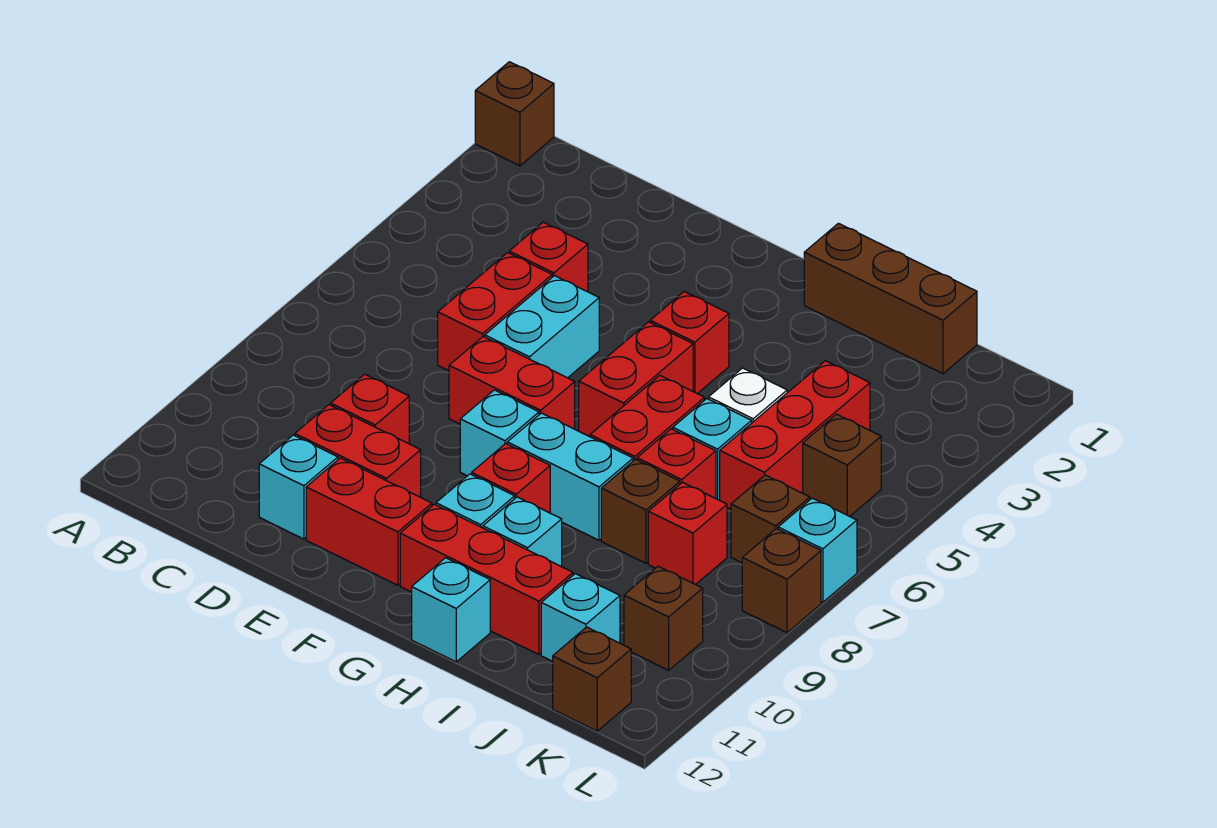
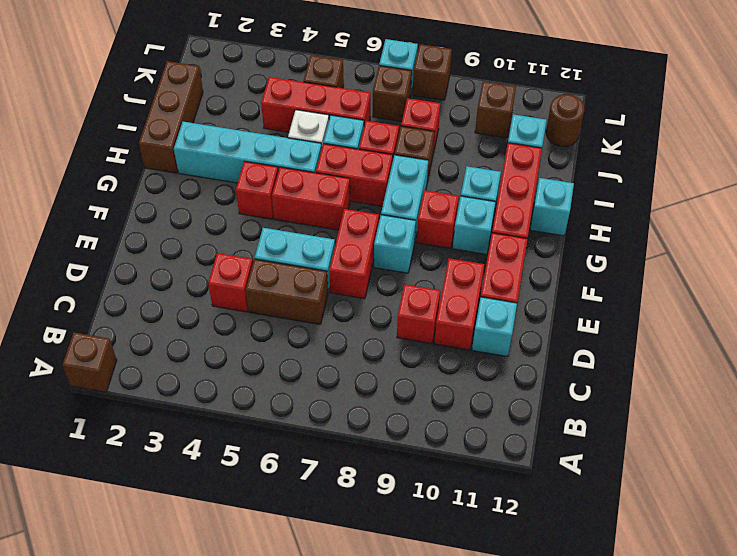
red 1x2 brick [438,253,552,371] -> brown 1x2 brick [246,259,328,325]
none -> cyan 1x4 brick [174,122,322,183]
brown 1x1 brick [553,627,631,731] -> brown 1x1 round brick [546,94,584,146]

